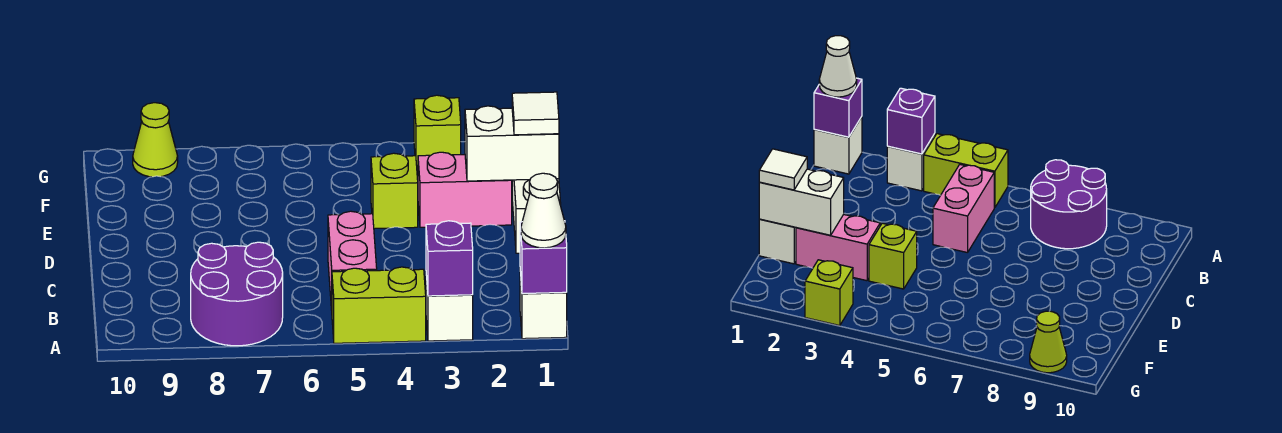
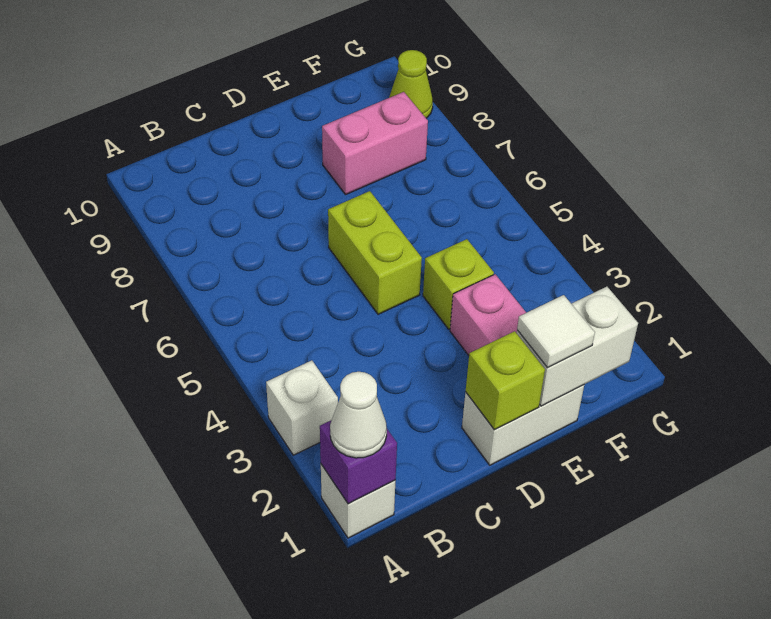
purple 1x1 brick [426,221,473,296] -> none
lime 1x2 brick [332,267,426,343] -> lime 1x2 brick moved to [328,191,422,314]
purple 2x2 round brick [191,242,283,346] -> none
pink 1x2 brick [328,211,377,310] -> pink 1x2 brick moved to [322,92,428,194]
white 1x2 brick [465,106,559,181] -> white 1x2 brick turned to [517,287,638,406]
lime 1x1 brick [414,95,461,170] -> lime 1x1 brick moved to [466,331,545,430]

